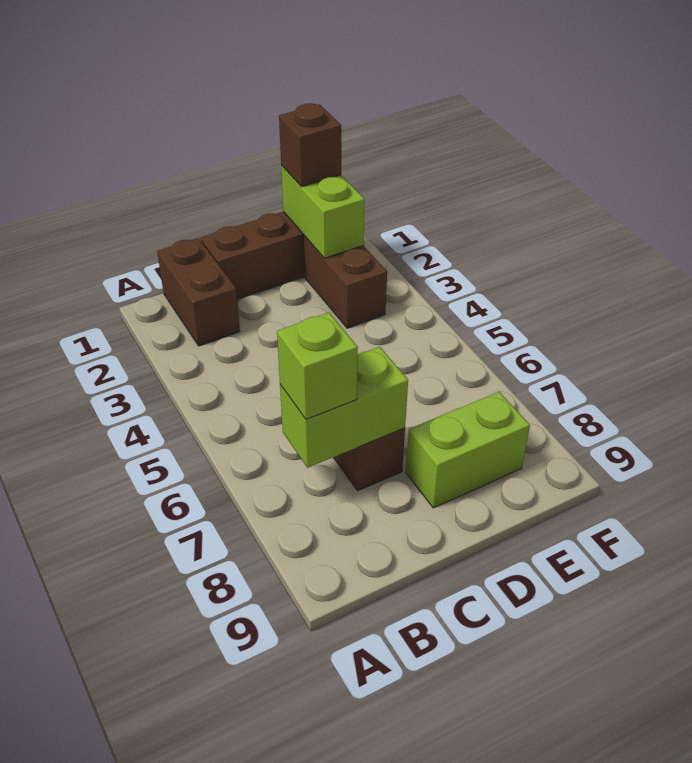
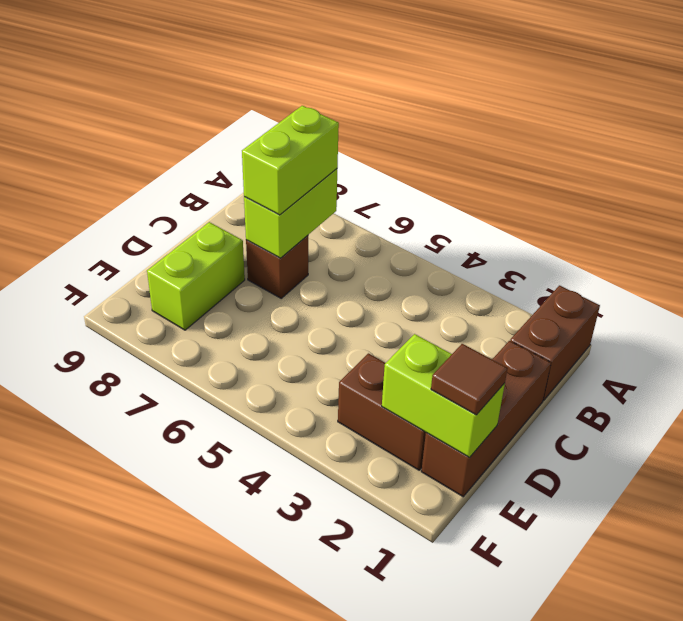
brown 1x2 brick [157,238,240,346] -> brown 1x2 brick turned to [510,285,600,400]
lime 1x1 brick [277,313,358,419] -> lime 1x2 brick [242,106,339,215]
brown 1x1 brick [279,103,341,187] -> brown 1x1 tile [431,344,508,415]

